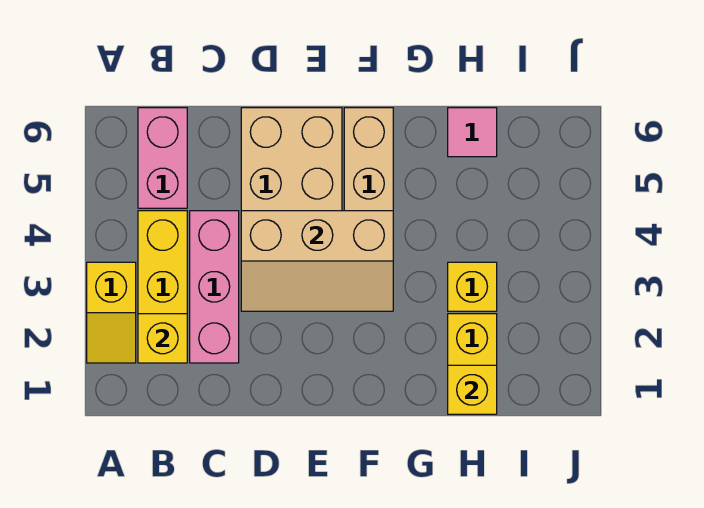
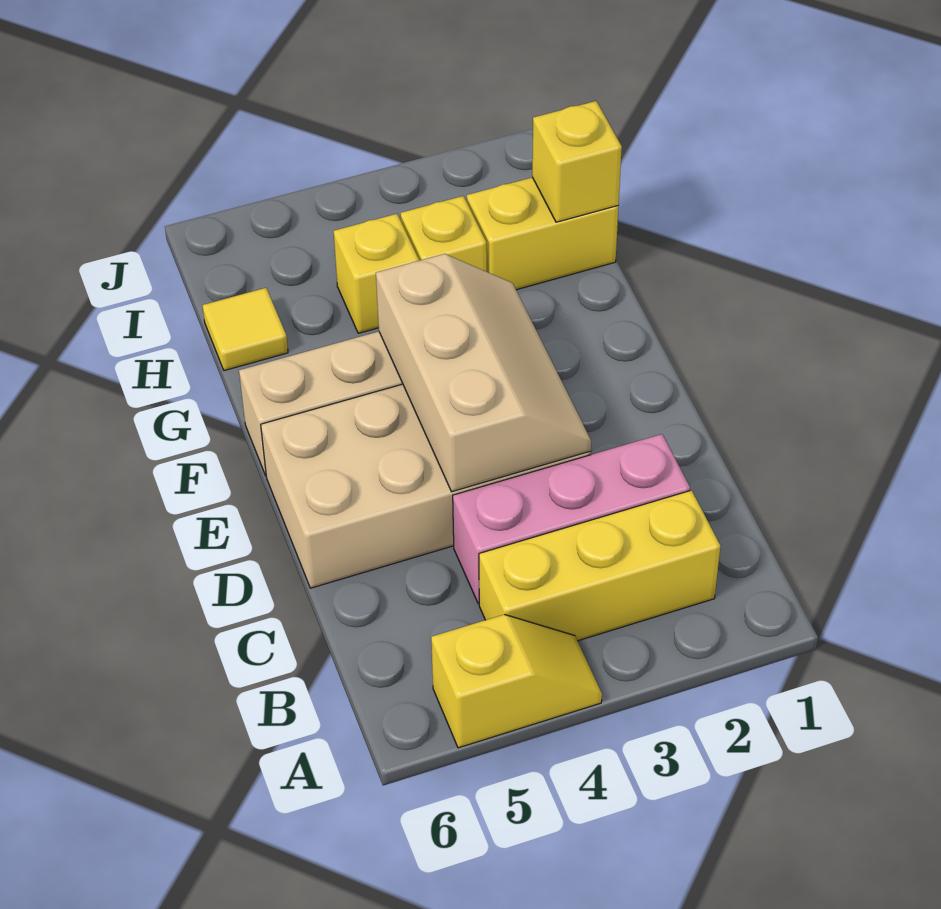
yellow 1x2 slope [87,262,136,363] -> yellow 1x2 slope moved to [431,615,602,748]
yellow 1x1 brick [138,314,187,363] -> yellow 1x1 brick moved to [334,214,419,333]
pink 1x2 brick [138,108,187,208] -> none
pink 1x1 tile [448,108,497,157] -> yellow 1x1 tile [202,288,288,371]

